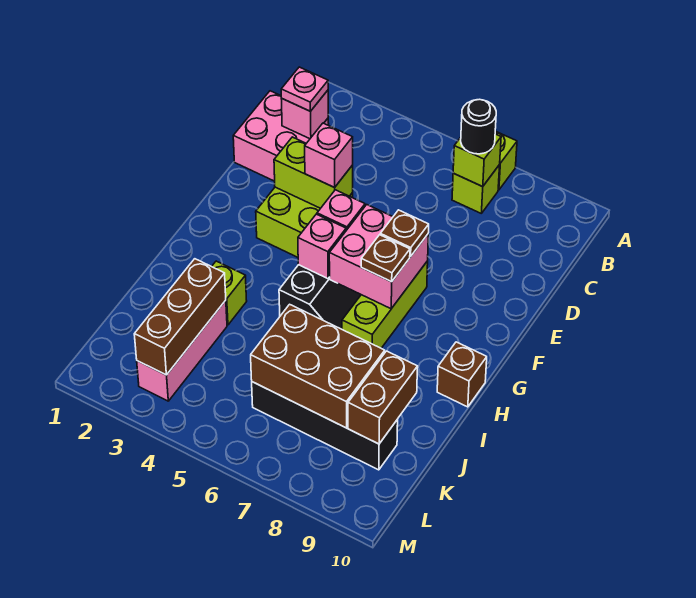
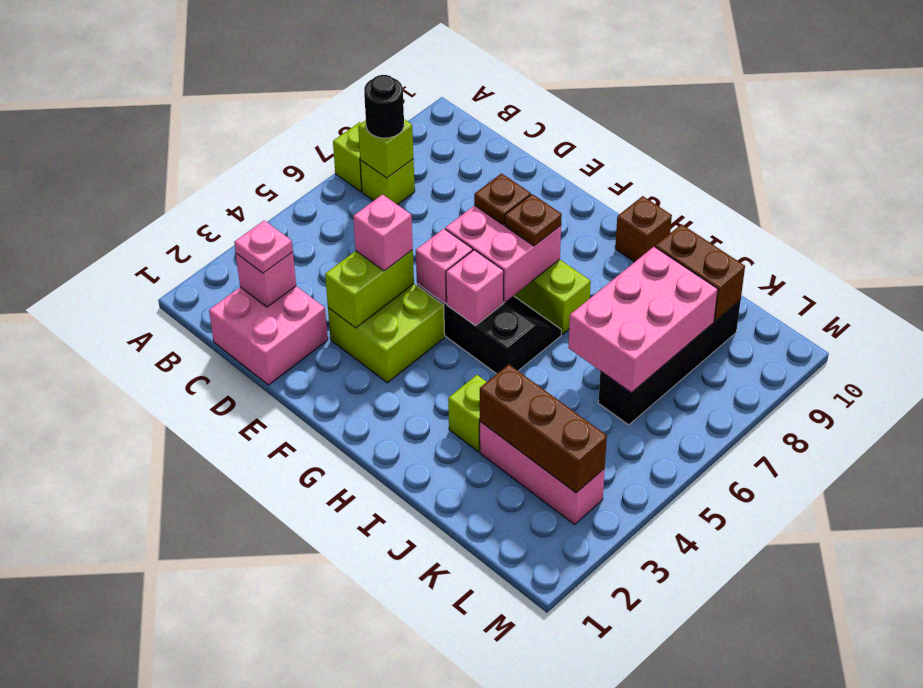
brown 2x3 brick [251,304,385,428] -> pink 2x3 brick [568,247,718,393]

